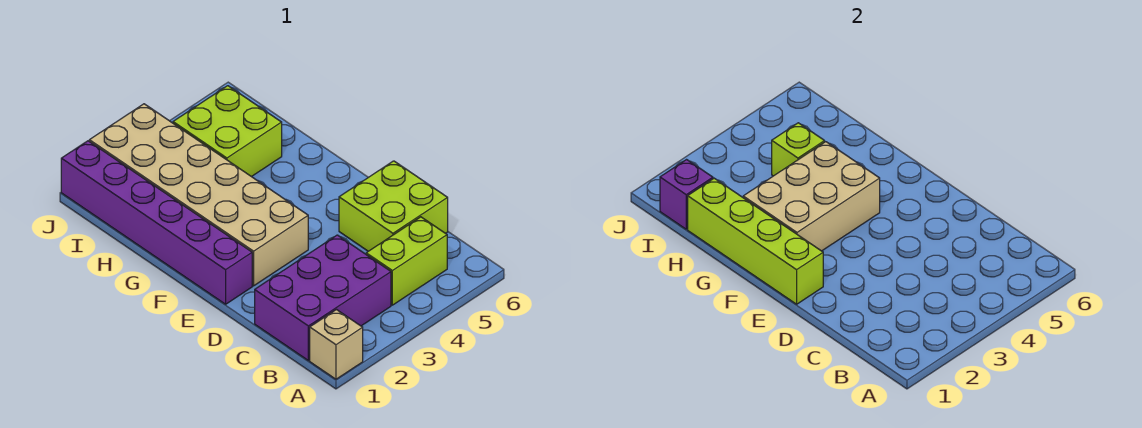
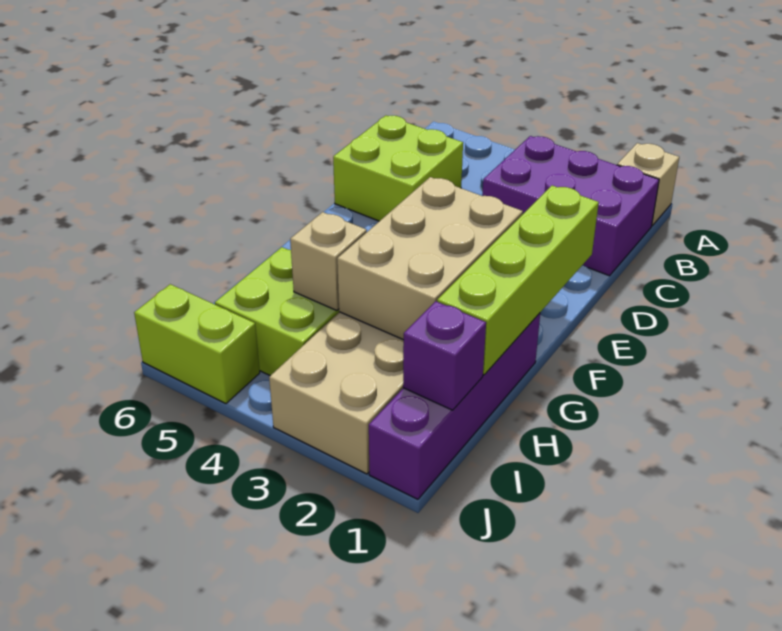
lime 1x2 brick [366,217,447,305] -> lime 1x2 brick moved to [134,284,260,404]
purple 1x6 brick [61,141,252,304] -> purple 1x4 brick [369,313,540,499]
tan 2x3 brick [743,142,880,251] -> tan 2x3 brick turned to [337,177,523,340]
lime 1x1 brick [772,123,825,176] -> tan 1x1 brick [290,212,367,311]

